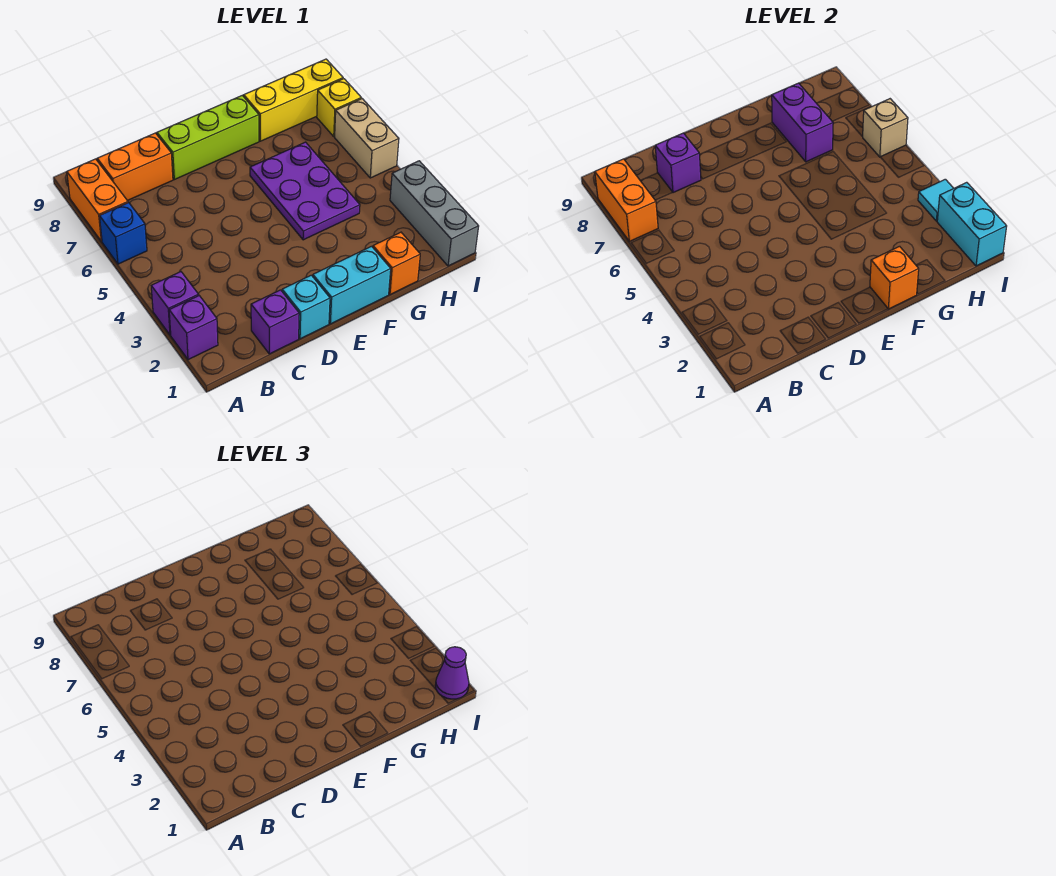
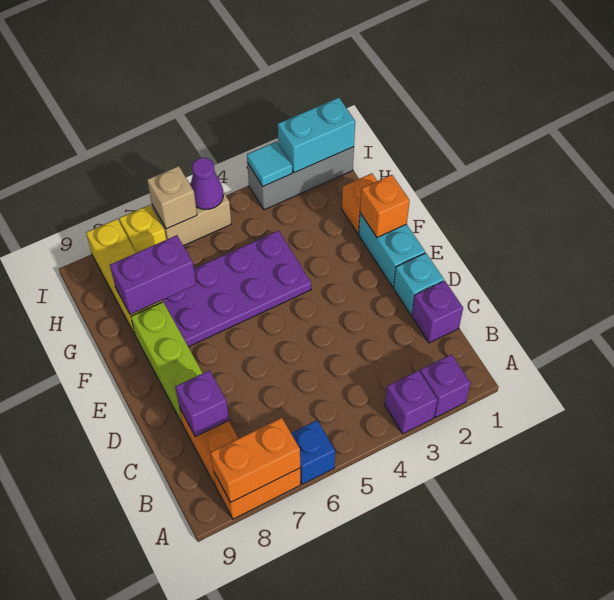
purple 2x3 plate [250,142,360,240] -> purple 2x4 plate [163,231,311,347]
purple 1x1 cone [435,647,469,699] -> purple 1x1 cone moved to [191,158,223,209]

